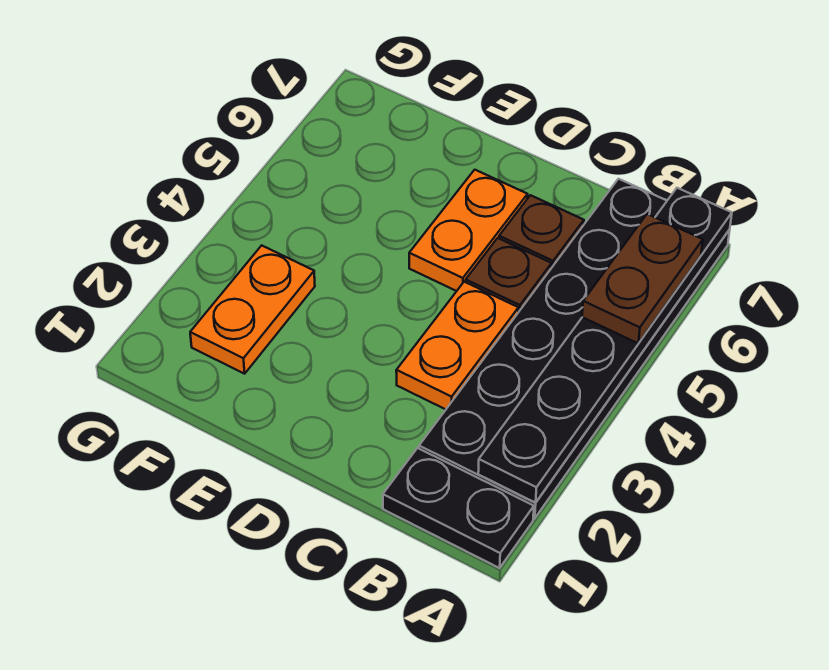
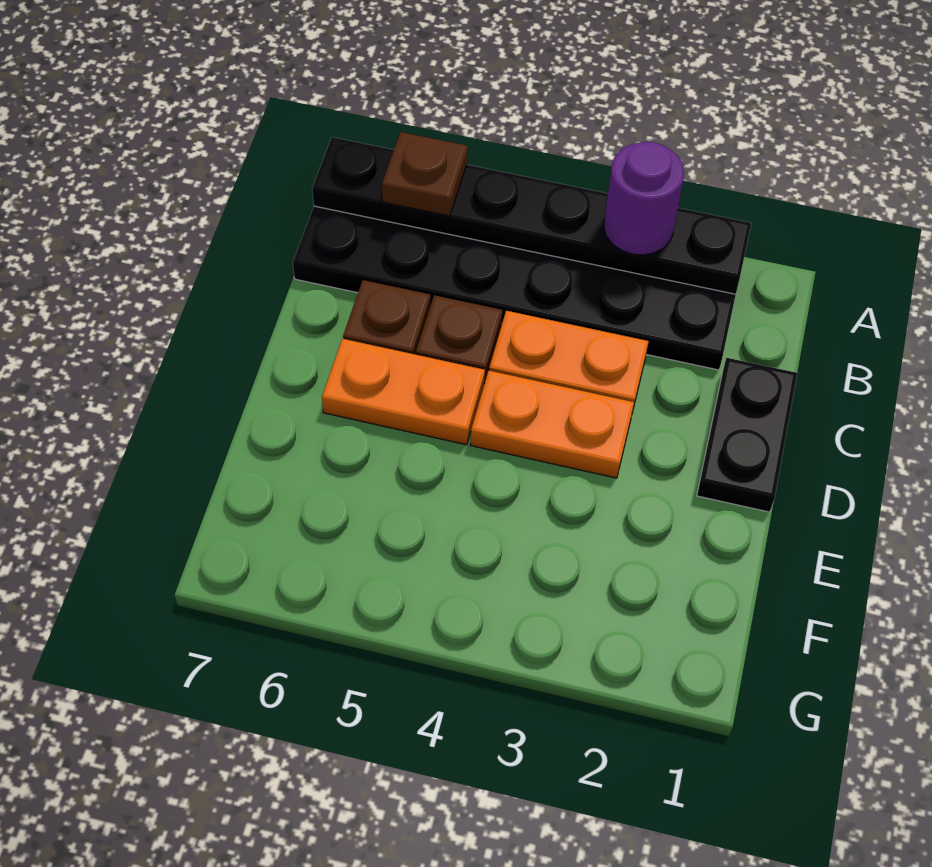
black 1x2 plate [383,448,534,568] -> black 1x2 plate moved to [697,358,797,512]
none -> purple 1x1 round brick [604,142,684,255]
brown 1x2 plate [582,214,703,343] -> brown 1x1 plate [382,132,467,216]
orange 1x2 plate [190,245,315,374] -> orange 1x2 plate moved to [470,371,634,478]

